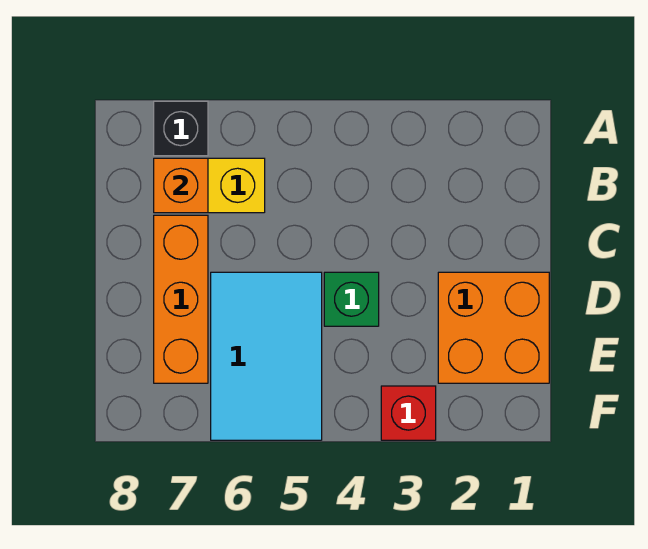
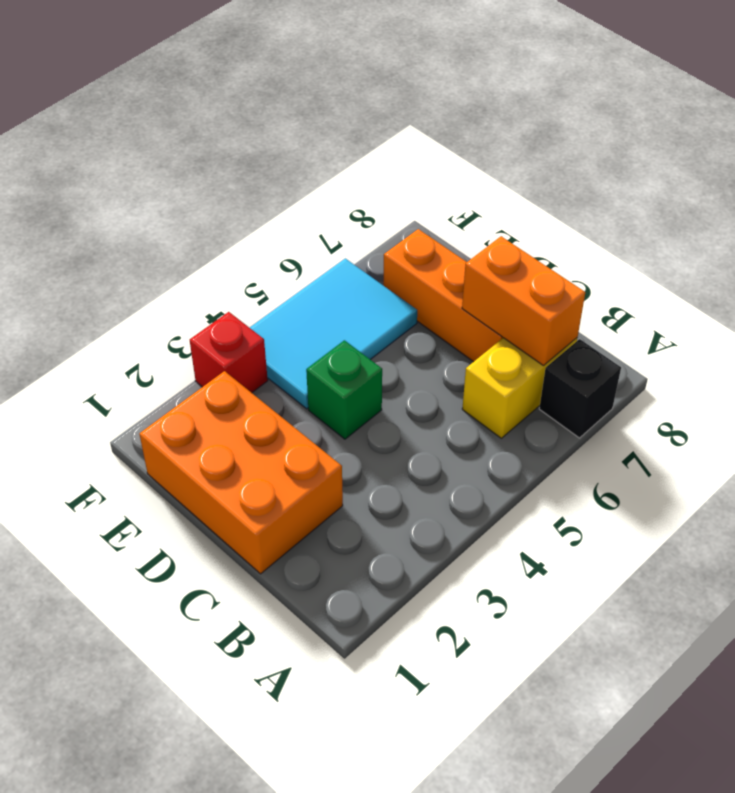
orange 1x1 brick [154,158,208,213] -> orange 1x2 brick [462,236,585,366]
orange 2x2 brick [438,272,549,383] -> orange 2x3 brick [139,371,343,574]
cyan 2x3 tile [211,272,322,440] -> cyan 2x3 tile turned to [250,258,417,409]

